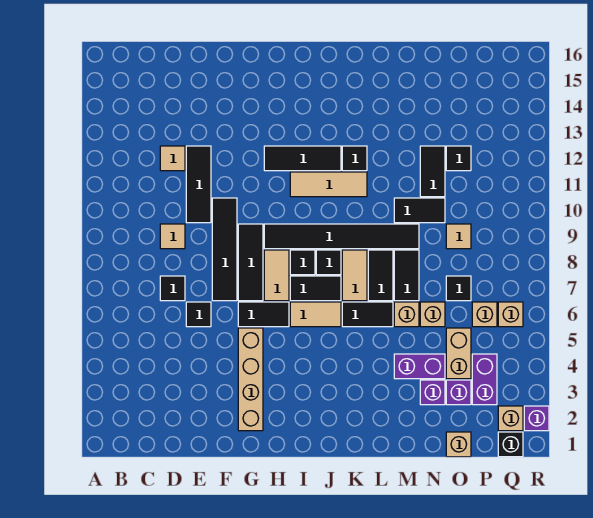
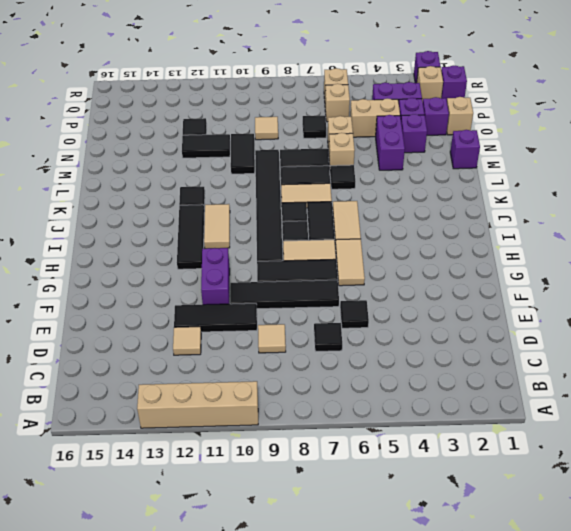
none -> purple 1x2 brick [201,248,230,305]
tan 1x4 brick [238,328,263,431] -> tan 1x4 brick moved to [137,381,258,428]
black 1x2 tile [238,302,289,327] -> tan 1x2 tile [336,239,365,286]
tan 1x3 tile [290,172,367,197] -> tan 1x2 tile [204,204,230,249]
black 1x2 tile [342,302,393,327] -> black 1x1 tile [330,165,355,189]
none -> purple 1x1 brick [450,130,480,169]
none -> purple 1x1 brick [423,97,449,135]
black 1x1 brick [498,432,523,457] -> purple 1x1 brick [441,66,467,100]

